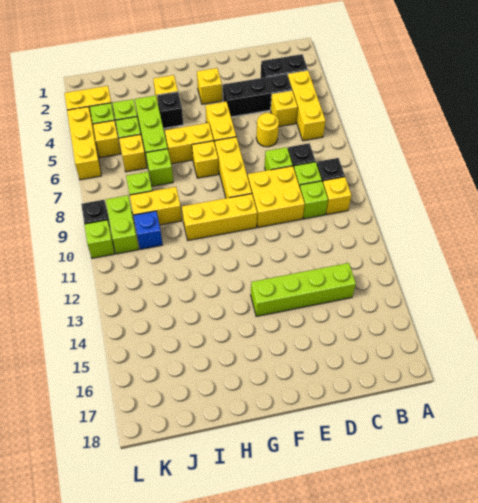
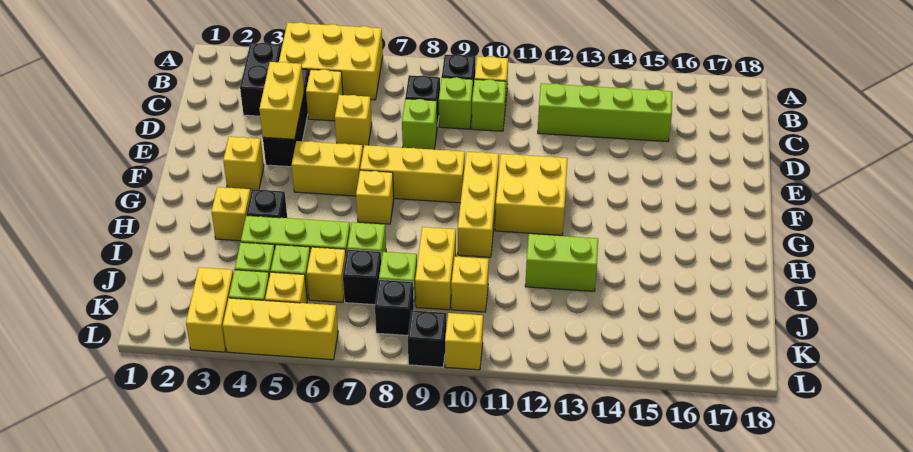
yellow 1x3 brick [288,70,326,141] -> yellow 2x3 brick [279,22,383,100]
lime 1x4 brick [251,263,356,316] -> lime 1x4 brick turned to [538,83,672,142]
yellow 1x1 round brick [256,113,279,147] -> yellow 1x1 brick [335,95,372,147]
yellow 2x2 brick [248,166,305,227] -> yellow 2x2 brick moved to [495,154,568,235]
yellow 1x2 brick [165,123,214,164] -> yellow 1x2 brick moved to [259,62,304,139]
none -> black 1x1 brick [343,249,382,305]
blue 1x1 brick [133,211,163,249] -> yellow 1x1 brick [451,256,489,312]
none -> black 1x1 brick [375,280,414,335]
lime 1x2 brick [106,195,139,254] -> lime 1x2 brick moved to [525,234,598,291]
lime 1x1 brick [84,220,115,258] -> yellow 1x1 brick [445,313,483,370]

